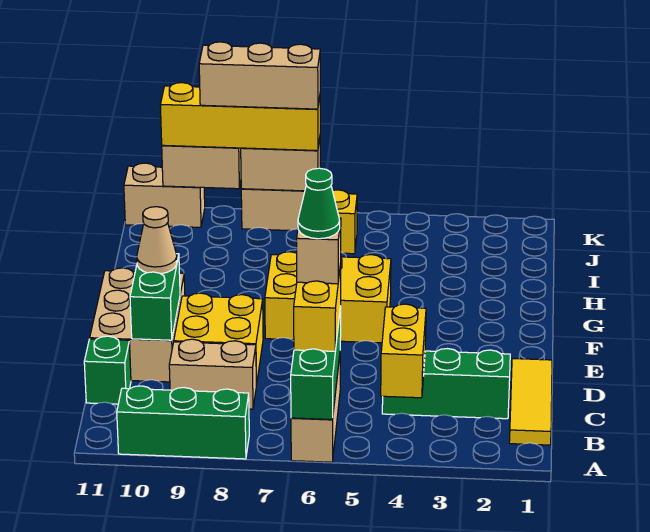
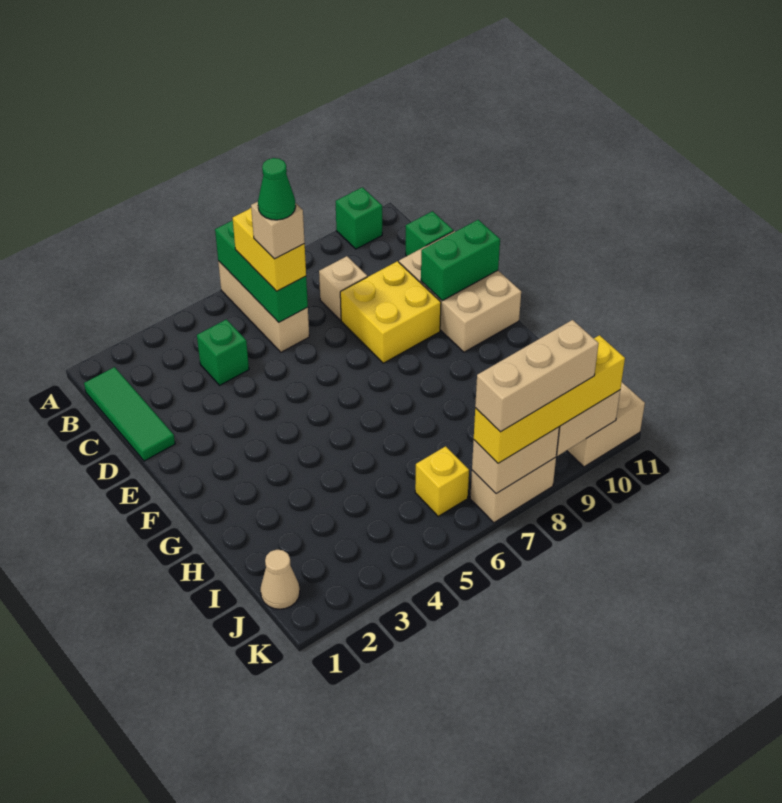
green 1x3 brick [117,386,249,459] -> green 1x1 brick [336,187,382,249]
yellow 1x3 tile [509,359,552,445] -> green 1x3 tile [84,367,175,461]
yellow 1x2 brick [381,304,426,398] -> none
green 1x3 brick [382,349,510,419] -> green 1x1 brick [197,319,249,385]
tan 1x2 brick [169,339,256,409] -> tan 1x1 brick [319,256,367,320]
green 1x2 brick [130,254,180,340] -> green 1x2 brick turned to [421,220,500,301]
tan 1x1 cone [137,207,177,274] -> tan 1x1 cone moved to [260,550,300,609]
yellow 2x3 brick [265,252,391,343] -> none

